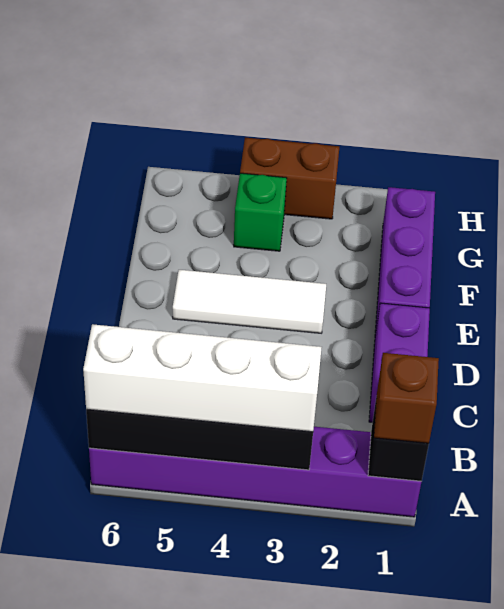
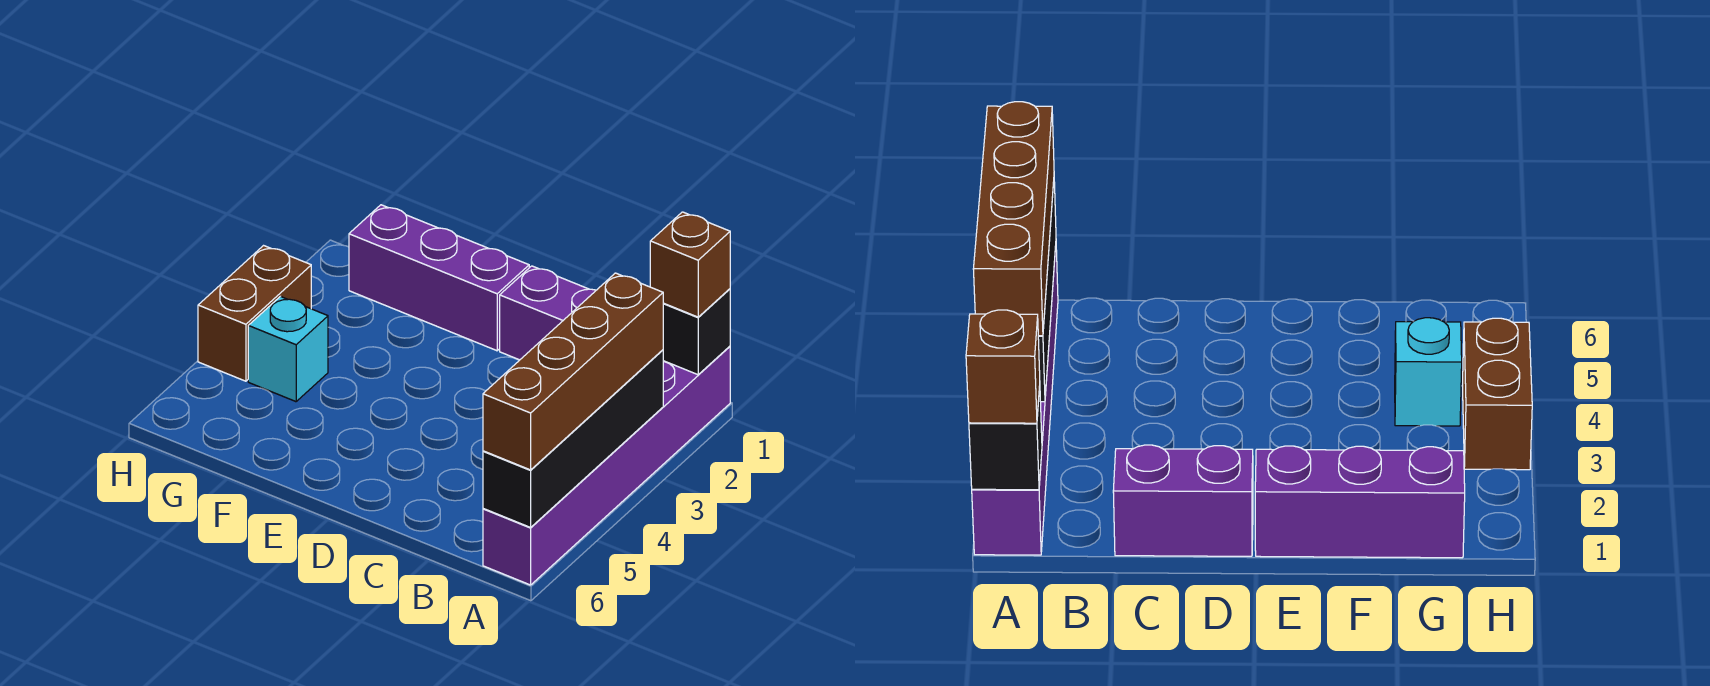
white 1x4 brick [83,324,322,432] -> brown 1x4 brick [483,273,663,470]
white 1x3 tile [173,270,326,333] -> none
green 1x1 brick [234,173,287,251] -> cyan 1x1 brick [248,296,328,402]

